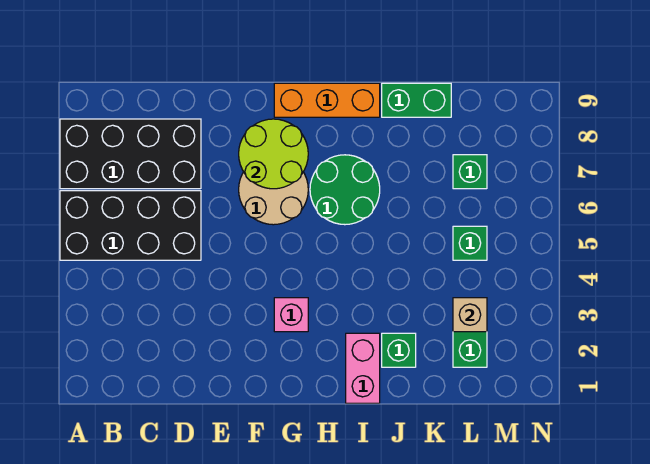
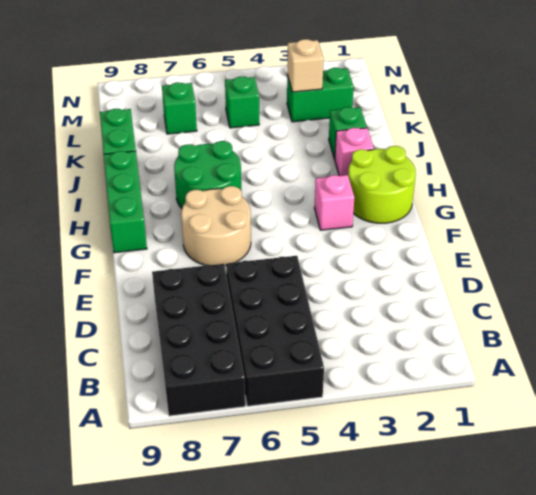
lime 2x2 round brick [239,119,308,189] -> lime 2x2 round brick moved to [348,146,416,223]
orange 1x3 brick [274,83,380,117] -> green 1x3 brick [104,151,147,253]
pink 1x2 brick [346,333,380,403] -> pink 1x1 brick [335,128,374,176]

